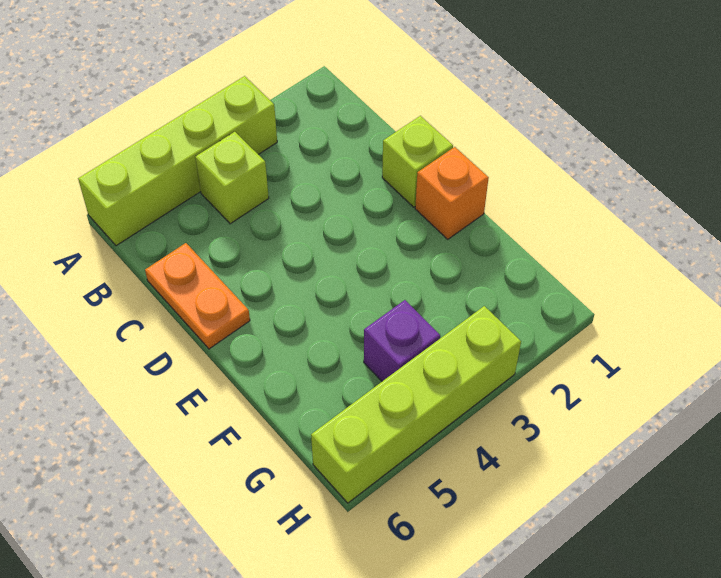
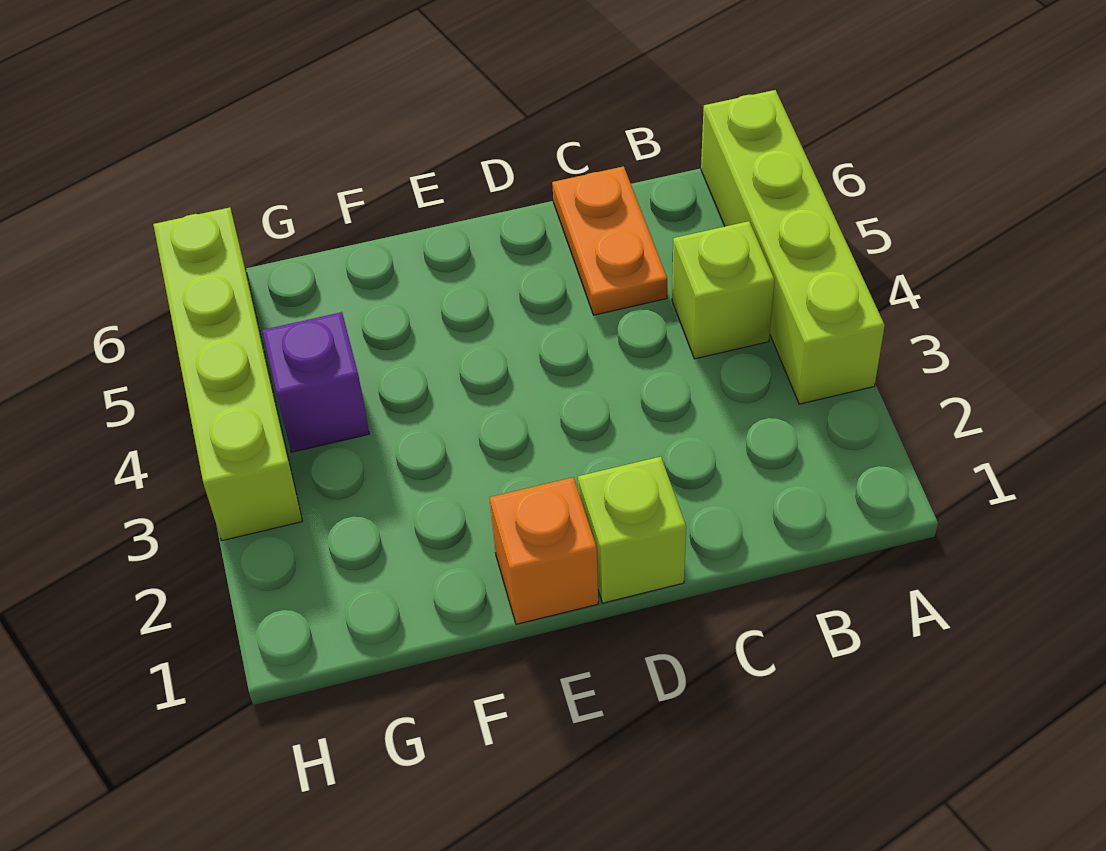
orange 1x2 plate [145,243,250,349] -> orange 1x2 plate turned to [552,166,667,315]

